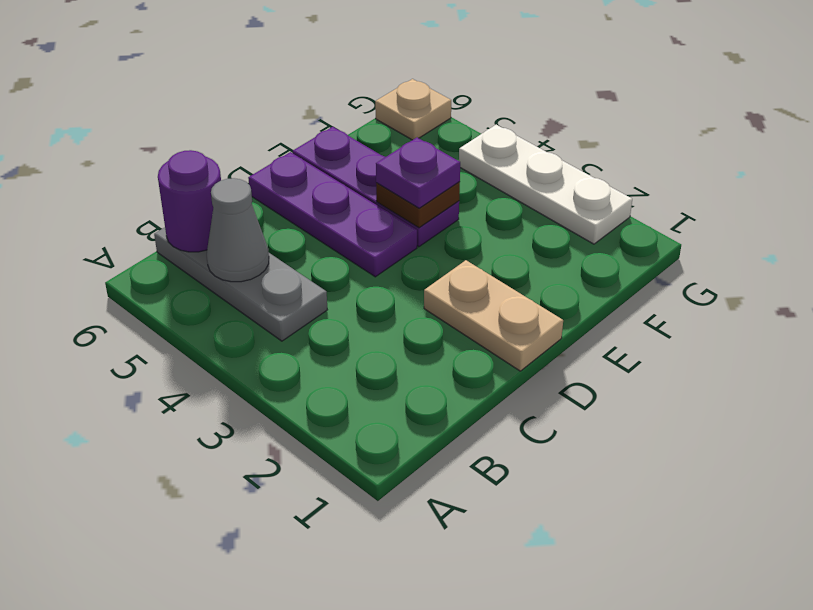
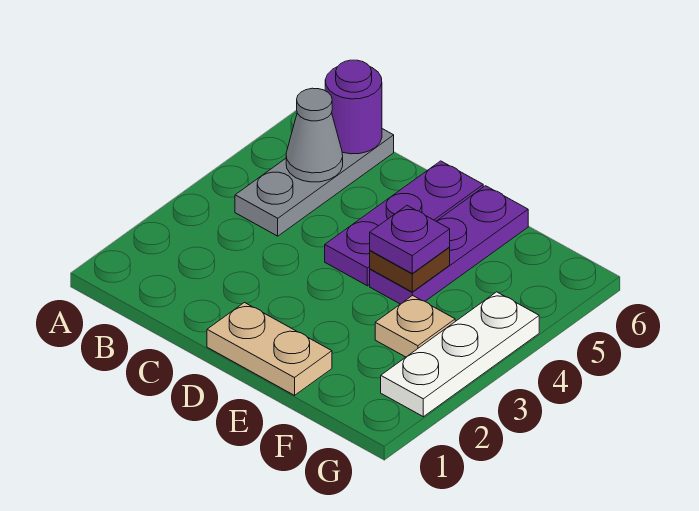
tan 1x2 plate [424,260,563,371] -> tan 1x2 plate turned to [207,303,332,395]
tan 1x1 plate [375,79,451,140] -> tan 1x1 plate moved to [375,295,455,357]

